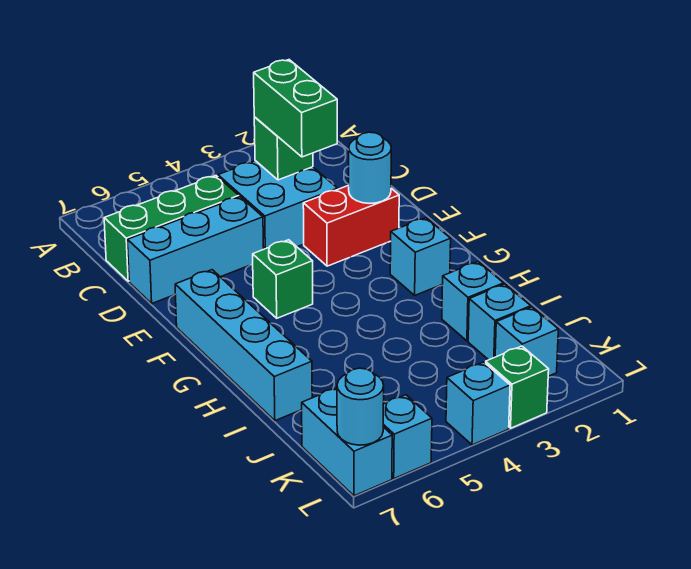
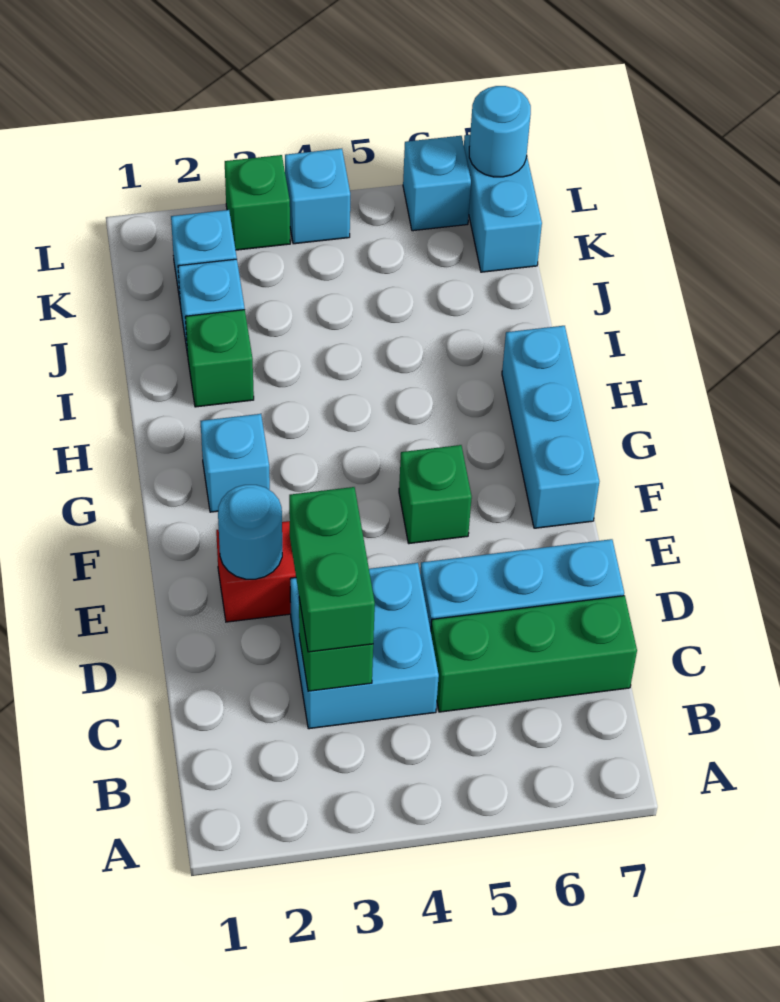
cyan 1x4 brick [175,270,312,421] -> cyan 1x3 brick [502,326,599,528]
cyan 1x1 brick [442,262,504,341] -> green 1x1 brick [185,310,254,407]

